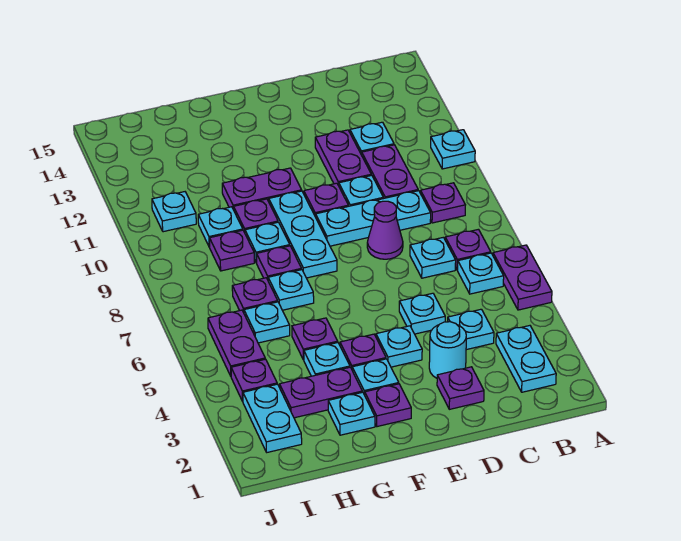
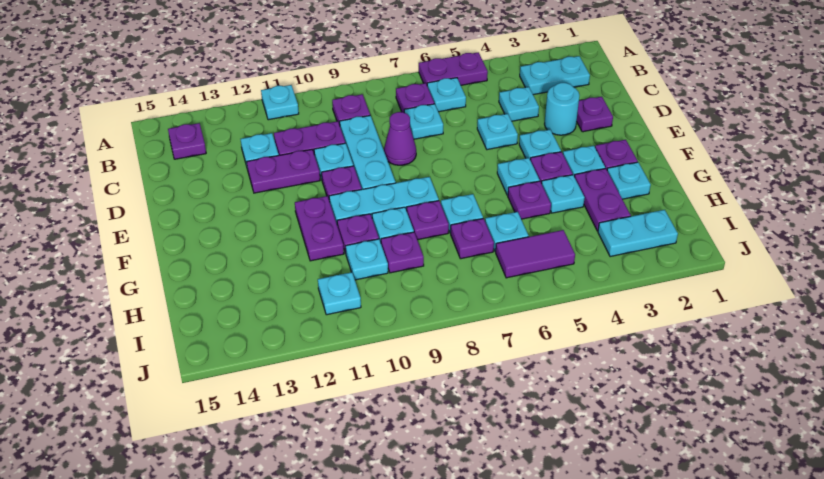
none -> cyan 1x1 plate [497,158,540,196]
purple 1x1 plate [231,359,277,401] -> purple 1x1 plate moved to [168,123,206,159]
purple 1x2 plate [208,310,265,376] -> purple 1x2 tile [496,230,575,278]

